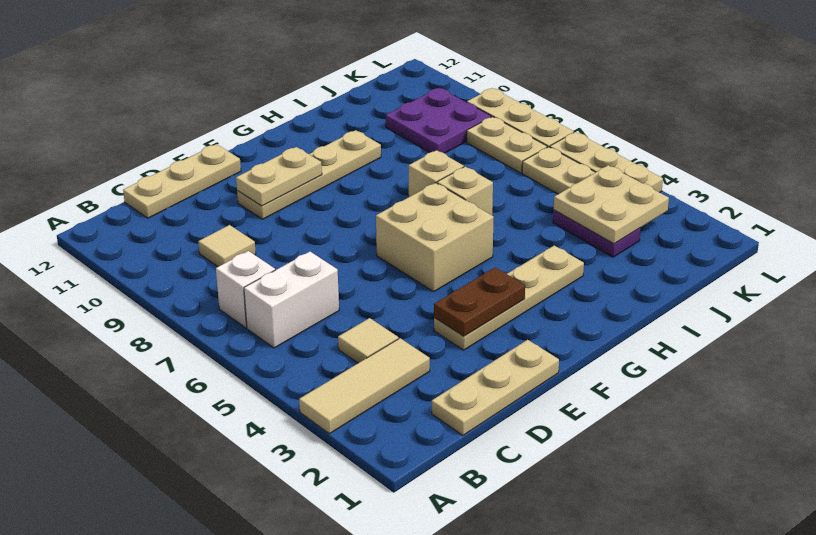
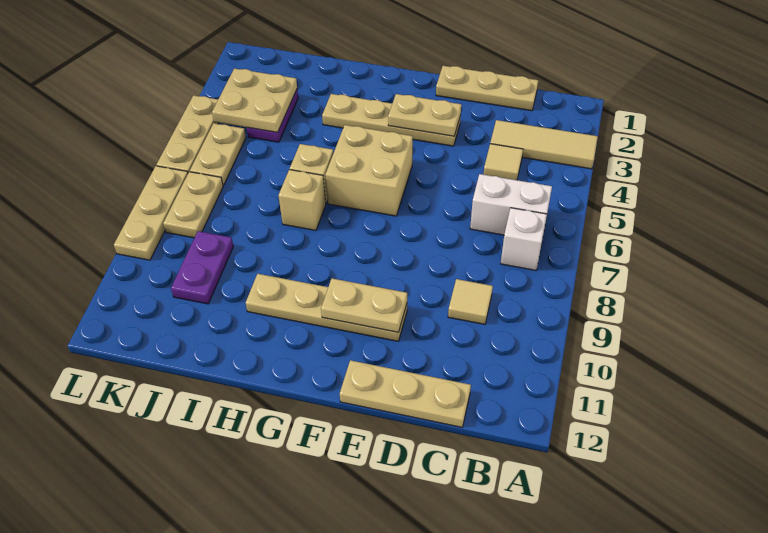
brown 1x2 plate [434,267,525,336] -> tan 1x2 plate [388,94,461,136]
purple 2x2 plate [386,88,491,153] -> purple 1x2 plate [171,231,233,304]

